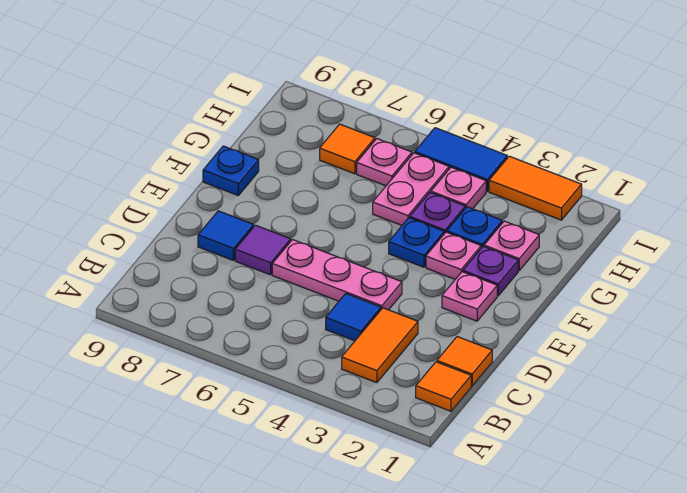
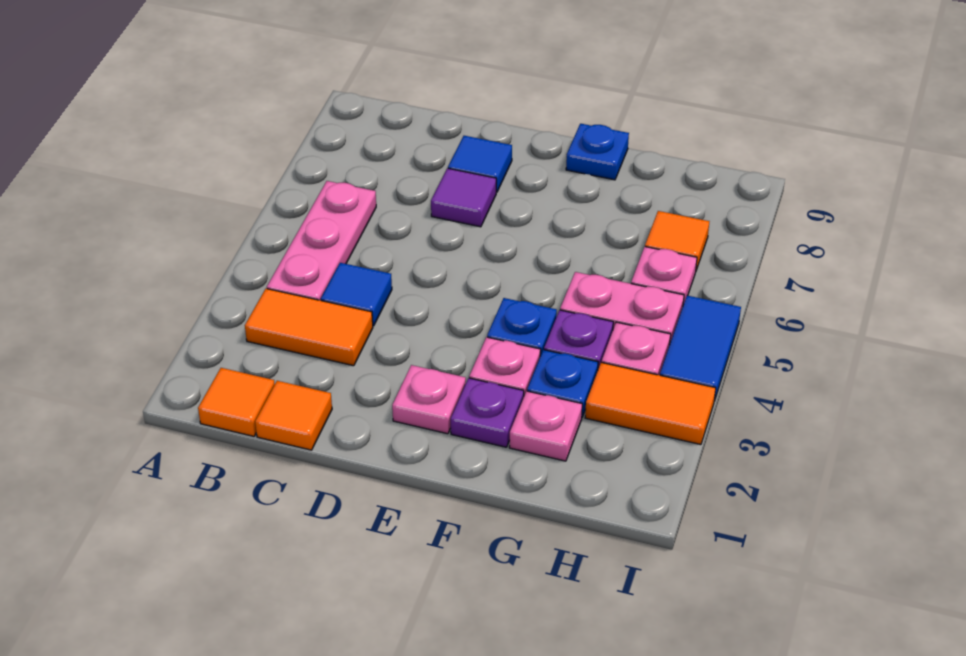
pink 1x3 plate [272,240,402,310] -> pink 1x3 plate moved to [267,181,376,300]
orange 1x2 tile [489,156,582,220] -> orange 1x2 tile turned to [585,362,716,445]

